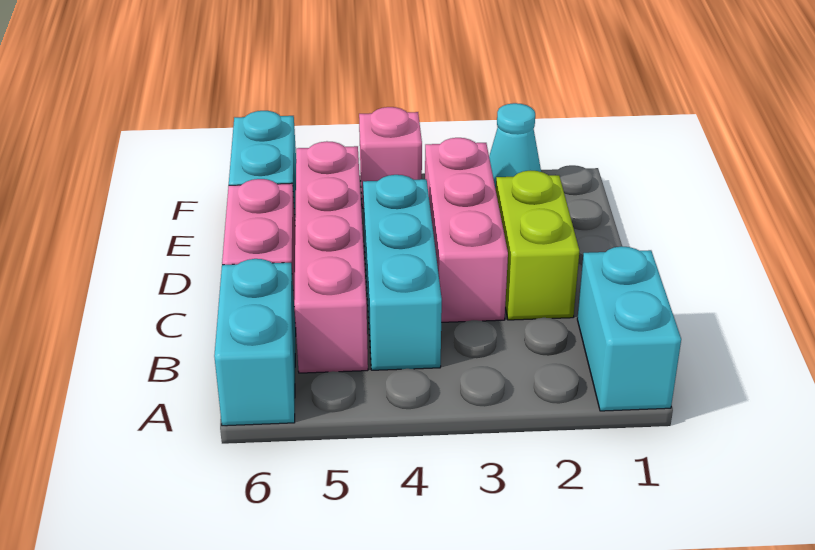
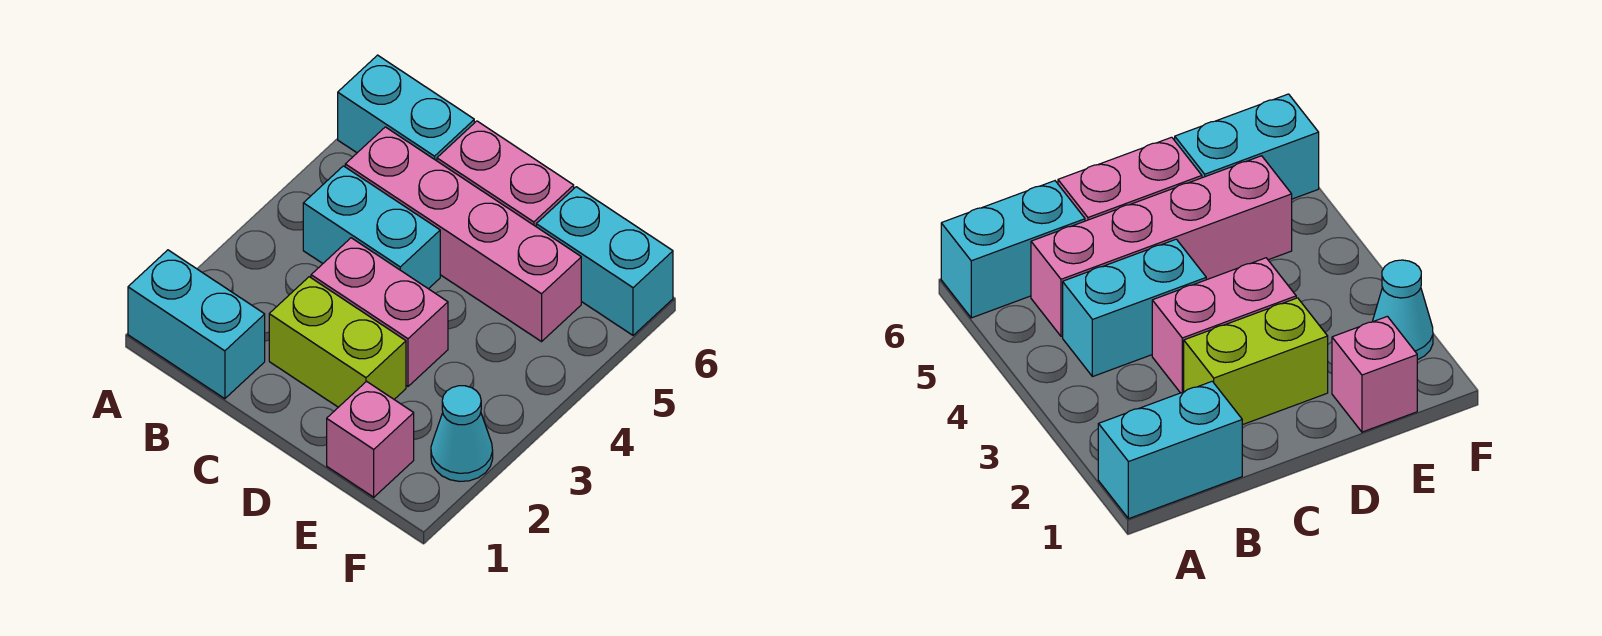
cyan 1x3 brick [363,175,442,370] -> cyan 1x2 brick [303,166,440,289]
pink 1x3 brick [425,138,508,322] -> pink 1x2 brick [311,238,448,386]
pink 1x1 brick [359,107,422,208] -> pink 1x1 brick moved to [327,381,414,497]

